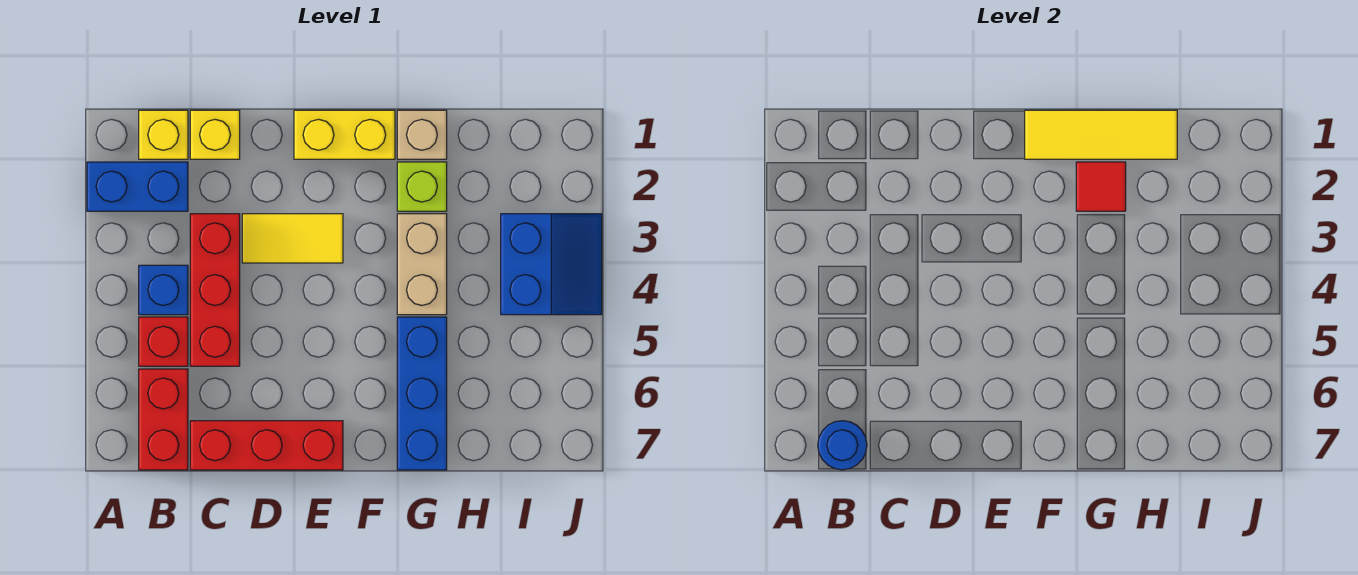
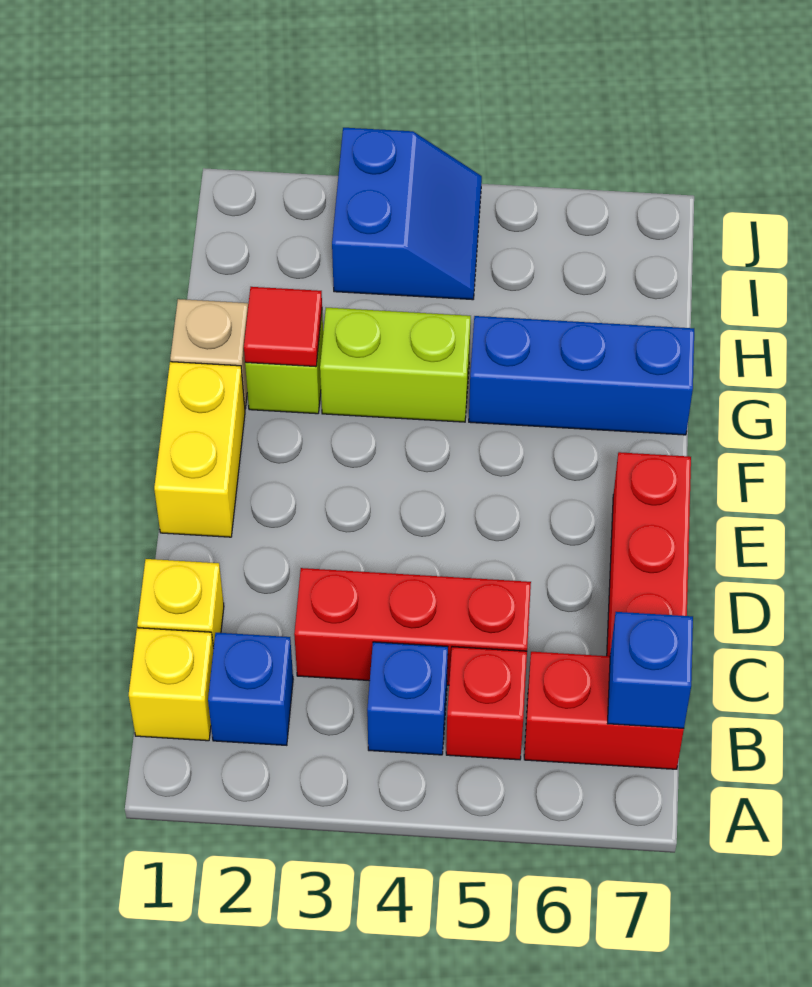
blue 1x2 brick [87,162,188,211] -> blue 1x1 brick [208,633,293,745]
blue 1x1 round brick [818,421,867,470] -> blue 1x1 brick [607,612,693,728]
yellow 1x2 tile [242,214,343,263] -> none
yellow 1x3 tile [1025,110,1177,159] -> none
tan 1x2 brick [397,214,447,315] -> lime 1x2 brick [320,308,471,422]
blue 2x2 slope [501,214,602,315] -> blue 2x2 slope turned to [332,128,482,300]

